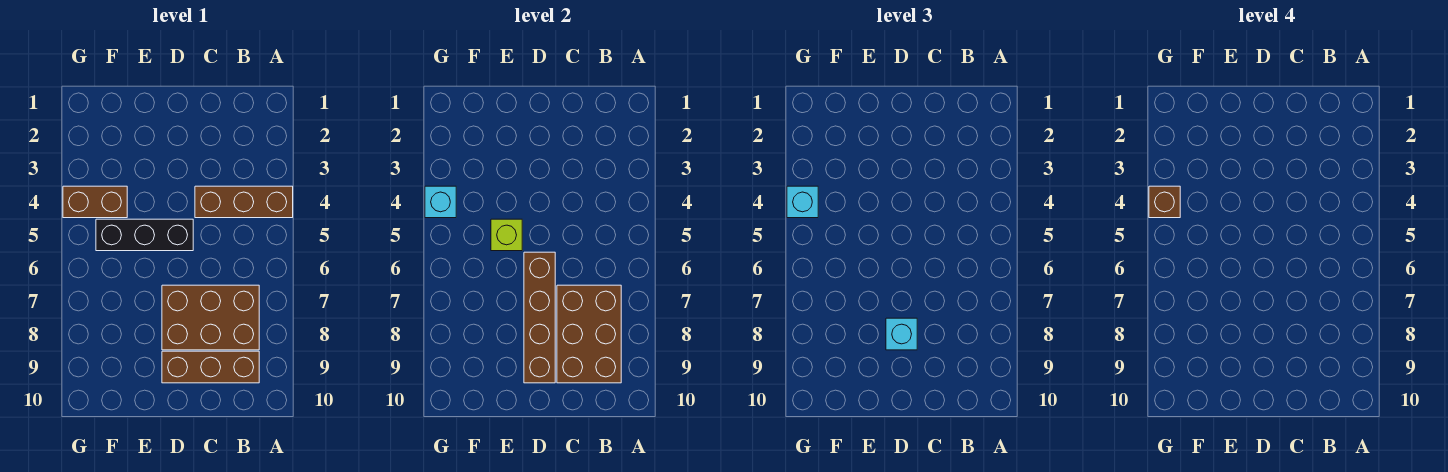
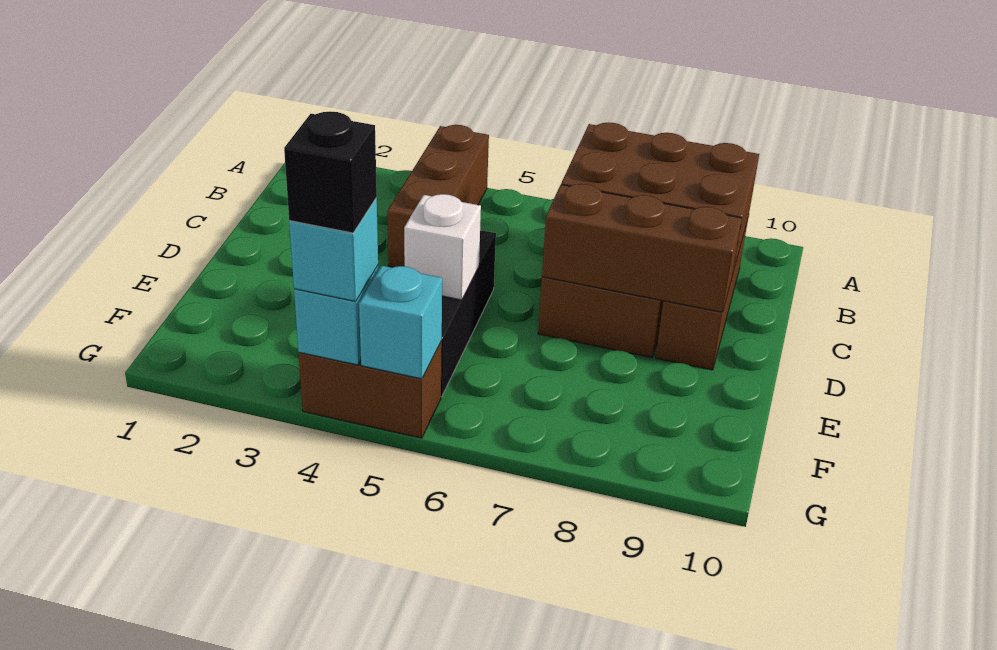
brown 1x4 brick [524,252,555,383] -> brown 1x3 brick [542,184,742,312]
cyan 1x1 brick [886,318,917,350] -> cyan 1x1 brick moved to [359,266,442,379]
lime 1x1 brick [491,219,522,251] -> white 1x1 brick [404,194,481,300]
brown 1x2 brick [63,186,127,218] -> brown 1x2 brick turned to [299,341,442,438]
brown 1x1 brick [1149,186,1180,218] -> black 1x1 brick [284,111,377,233]

